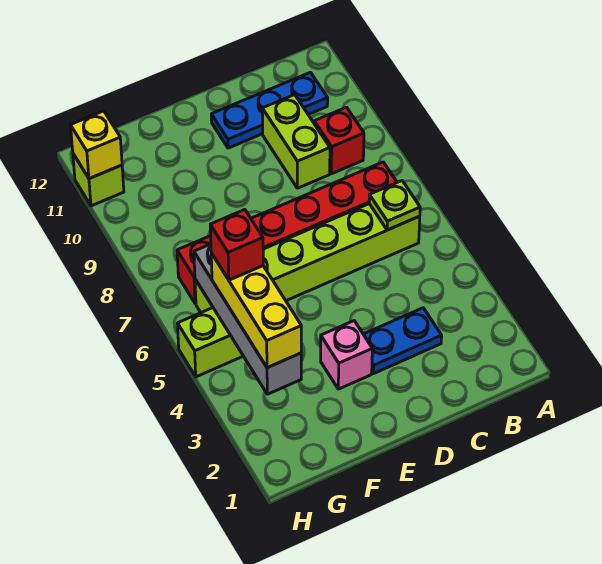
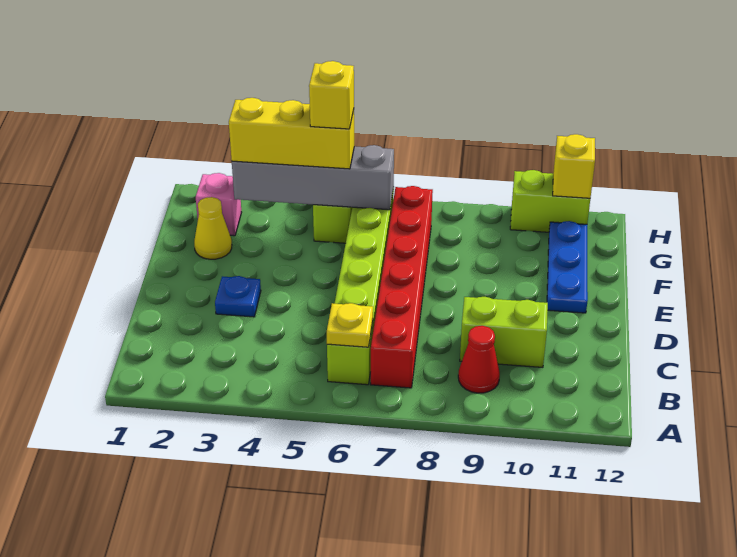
lime 1x1 plate [369,181,420,230] -> yellow 1x1 plate [327,303,373,347]
red 1x1 brick [314,107,364,174] -> red 1x1 cone [458,326,500,393]
blue 1x3 plate [211,72,328,148] -> blue 1x3 plate moved to [547,221,588,313]
blue 1x2 plate [363,308,442,374] -> blue 1x1 plate [215,276,261,317]
pink 1x1 brick [321,321,372,389] -> pink 1x1 brick moved to [196,173,242,236]
none -> yellow 1x1 cone [194,197,232,259]
red 1x1 brick [210,210,263,280] -> yellow 1x1 brick [309,61,354,129]
lime 1x1 brick [73,154,124,206] -> lime 1x2 brick [510,170,590,232]

